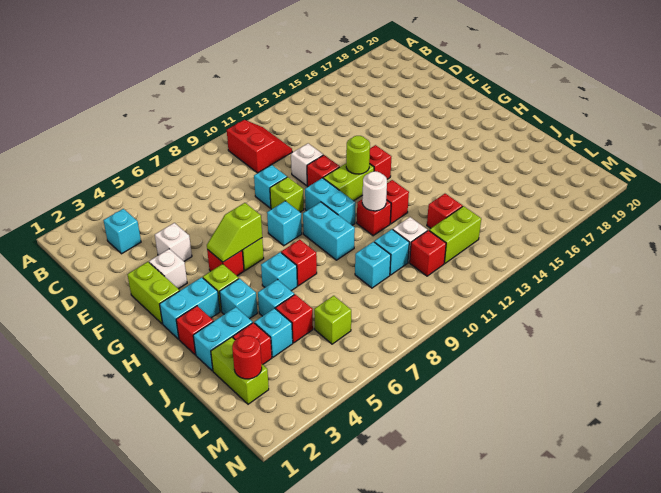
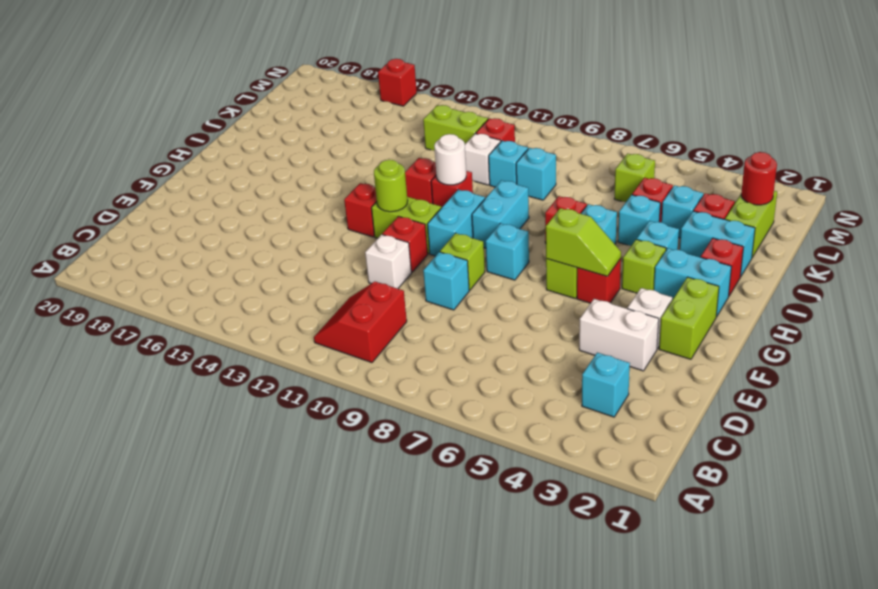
white 1x1 brick [155,223,192,261] -> white 1x2 brick [579,299,659,371]
red 1x1 brick [427,194,463,228] -> red 1x1 brick moved to [378,59,417,106]

